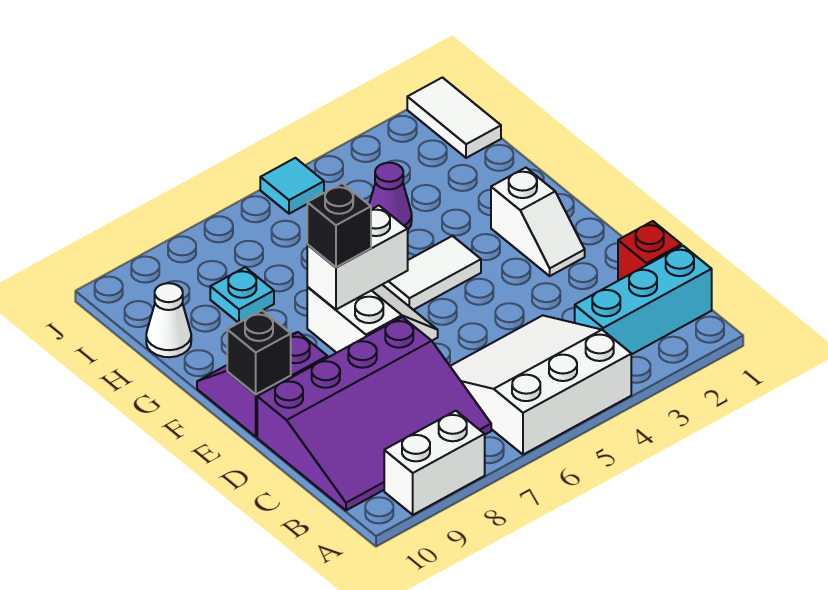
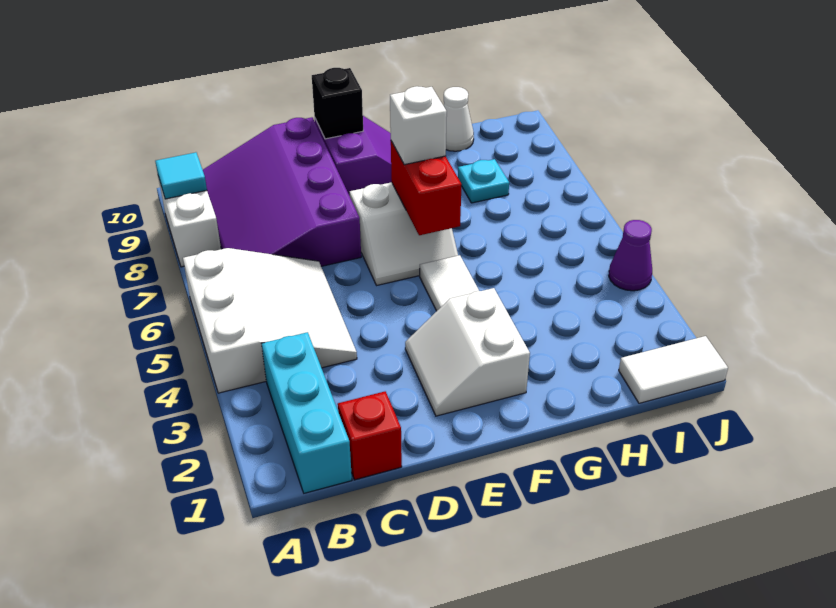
white 1x2 slope [491,168,585,276] -> white 2x2 slope [405,288,530,416]
white 1x2 brick [307,206,408,310] -> red 1x2 brick [391,141,462,235]
black 1x1 brick [307,183,371,267] -> white 1x1 brick [390,86,447,165]
purple 1x1 cone [369,163,412,229] -> purple 1x1 cone moved to [609,220,652,291]
cyan 1x1 tile [260,158,324,214] -> cyan 1x1 tile moved to [155,152,207,199]

